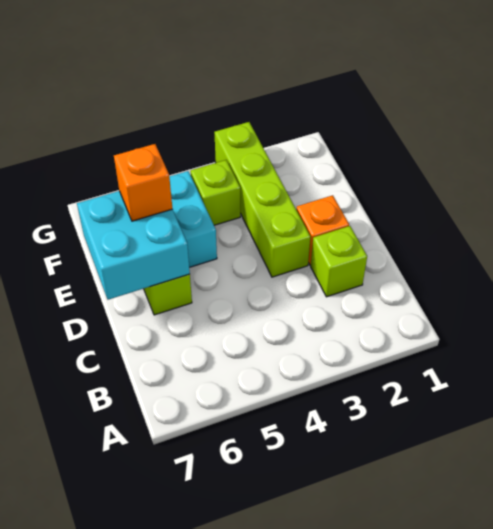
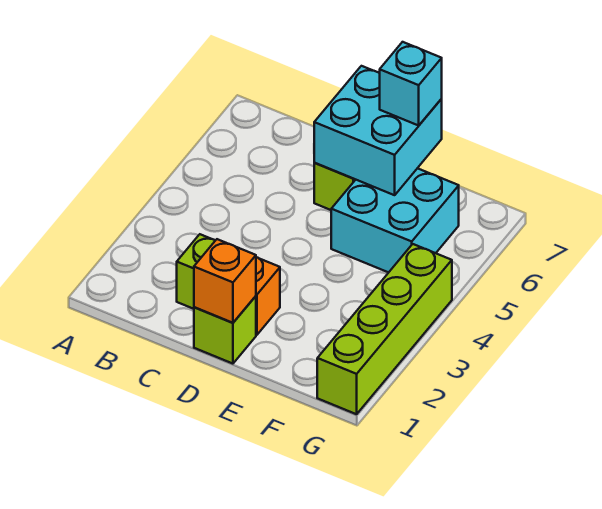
lime 1x4 brick [214,122,310,277] -> lime 1x4 brick turned to [317,244,452,414]
orange 1x1 brick [114,144,172,221] -> orange 1x1 brick moved to [194,239,256,323]
none -> cyan 1x1 brick [380,42,442,125]
lime 1x1 brick [190,160,240,225] -> lime 1x1 brick moved to [194,296,256,364]

